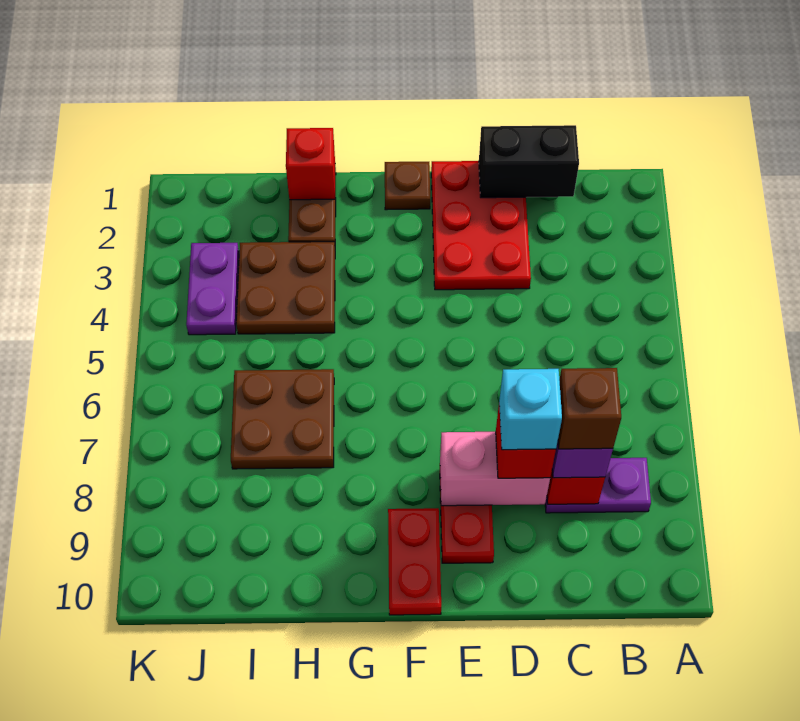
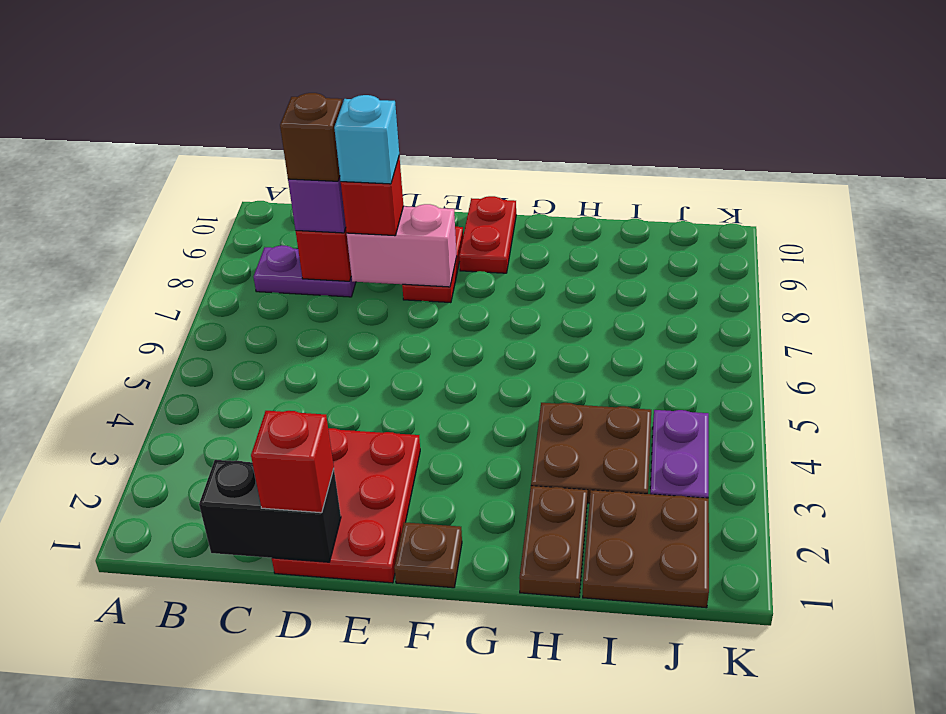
red 1x1 brick [286,128,335,200] -> red 1x1 brick moved to [251,411,334,513]
brown 2x2 plate [231,369,334,469] -> brown 2x2 plate moved to [583,490,709,608]

